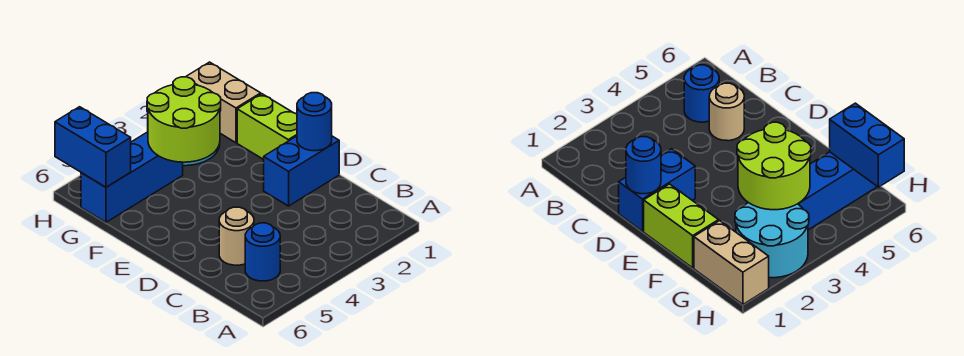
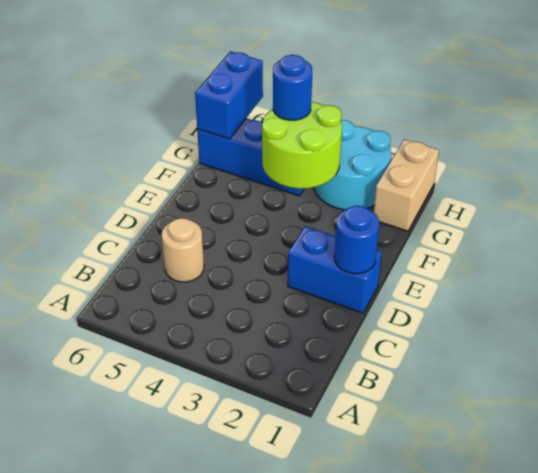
blue 1x1 round brick [245,223,280,281] -> blue 1x1 round brick moved to [273,55,312,120]
lime 1x2 brick [237,94,297,160] -> none

